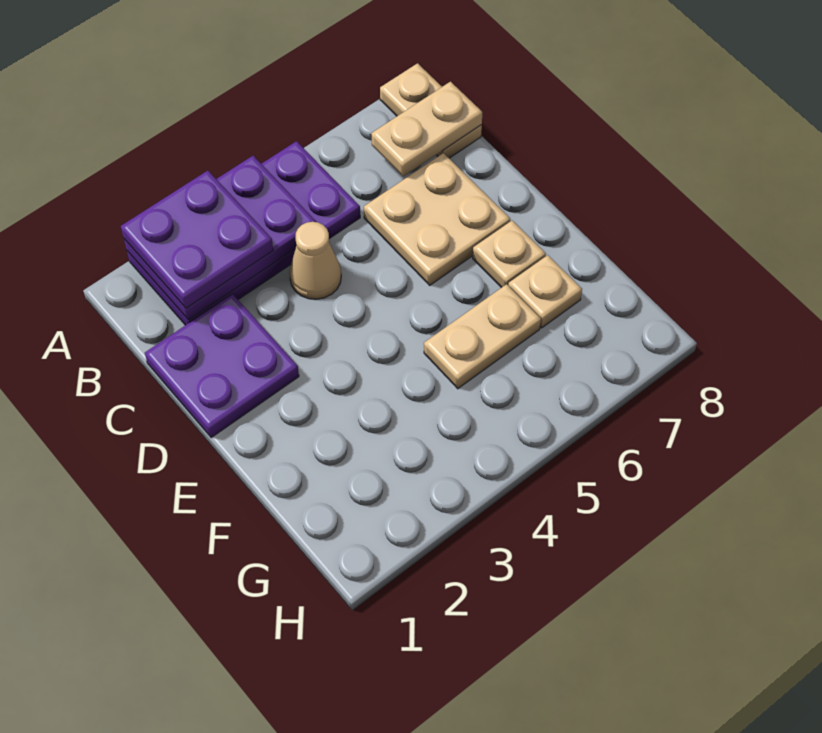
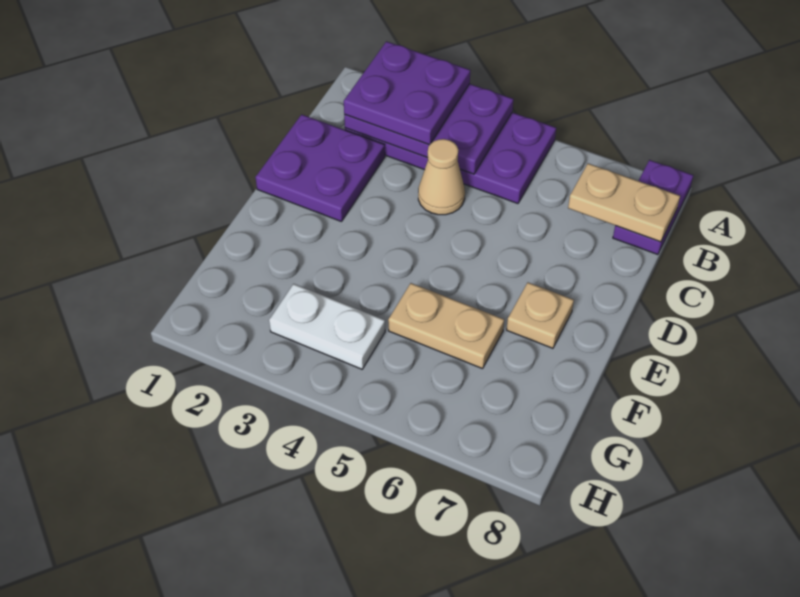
tan 1x2 plate [380,63,482,158] -> purple 1x2 plate [613,160,693,255]
tan 2x2 plate [364,153,510,285] -> none
tan 1x1 plate [508,255,582,328] -> none
none -> white 1x2 plate [269,284,385,369]

